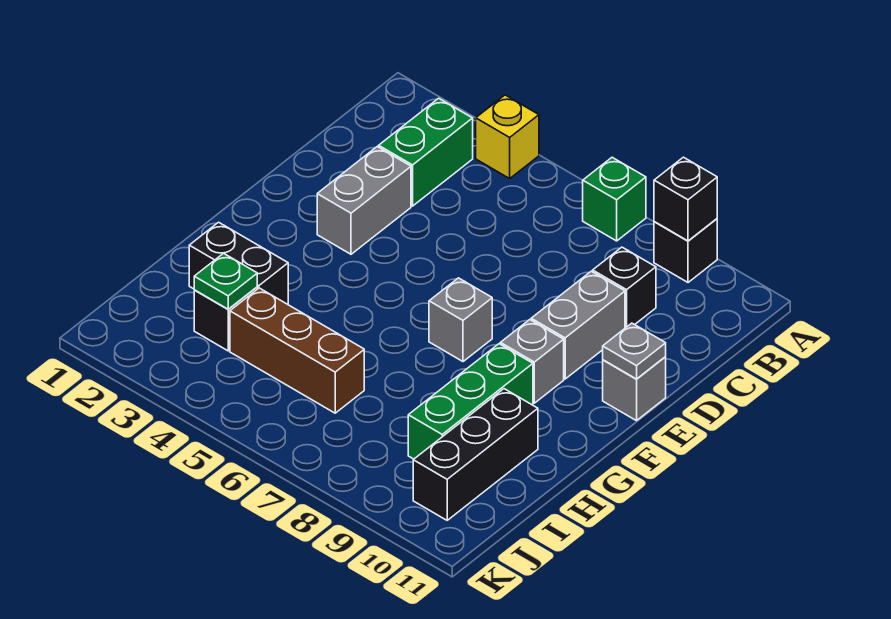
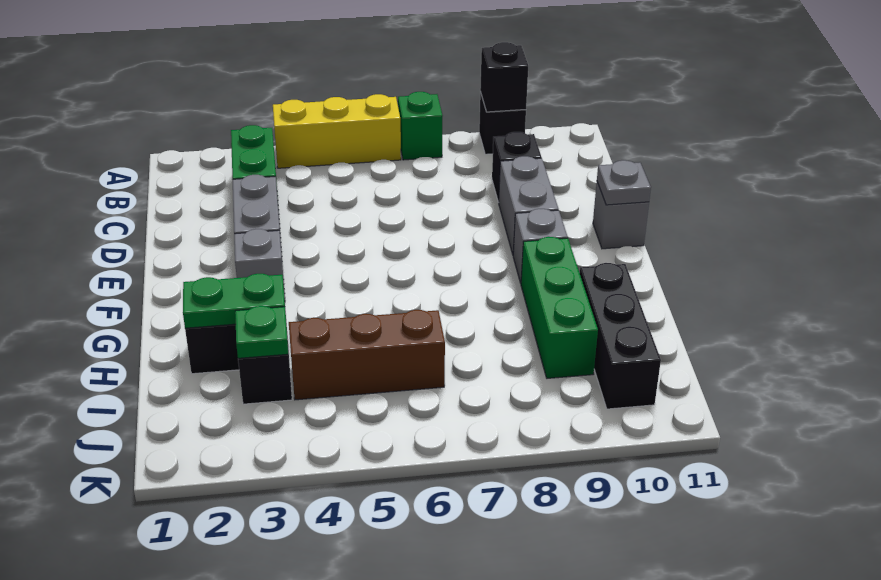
yellow 1x1 brick [476,95,539,178] -> yellow 1x3 brick [273,94,401,168]
grey 1x1 brick [429,278,492,362] -> grey 1x1 brick moved to [234,229,285,300]
none -> green 1x2 plate [183,274,285,328]

